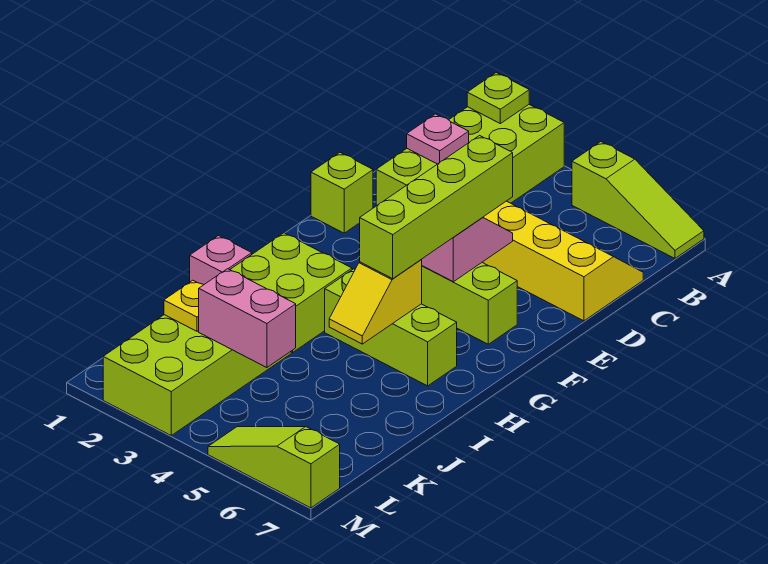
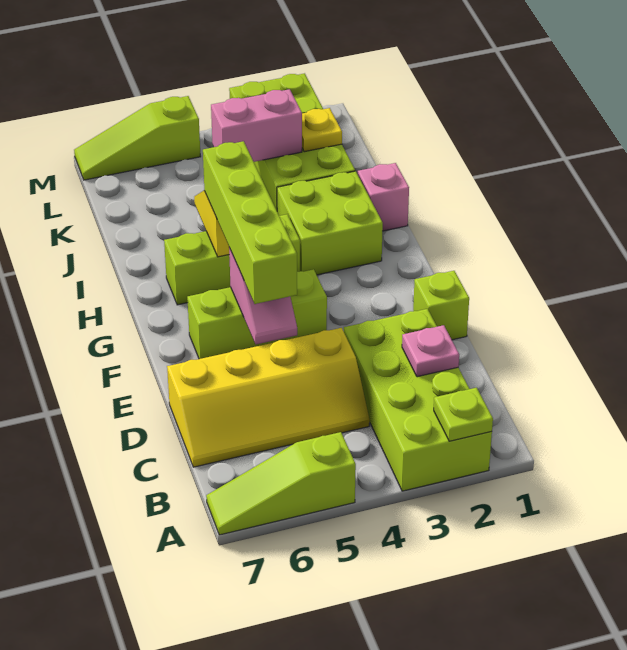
lime 1x3 slope [208,427,340,508] -> lime 1x3 slope turned to [74,96,201,180]

